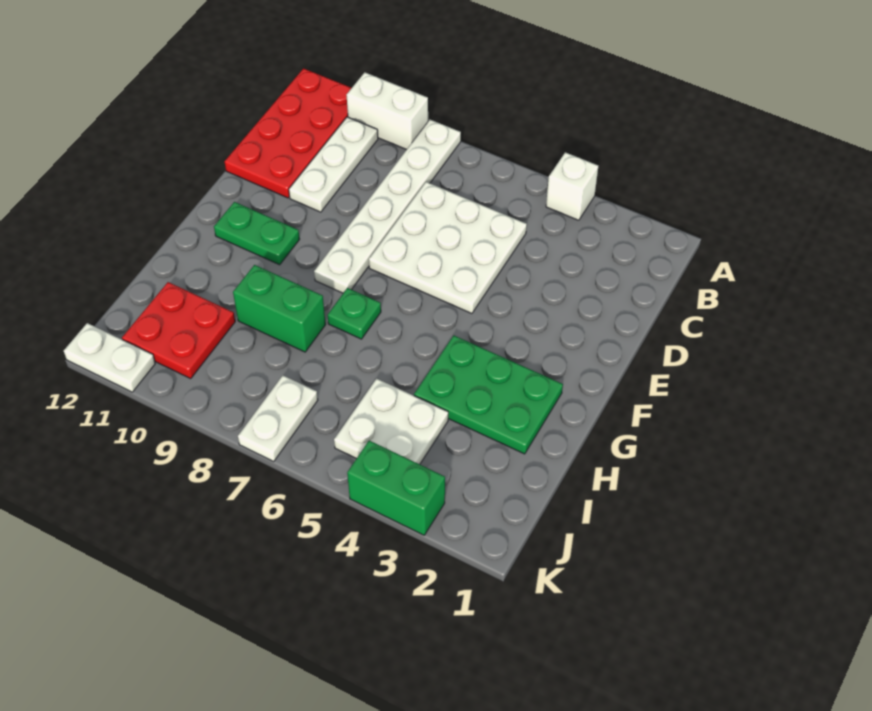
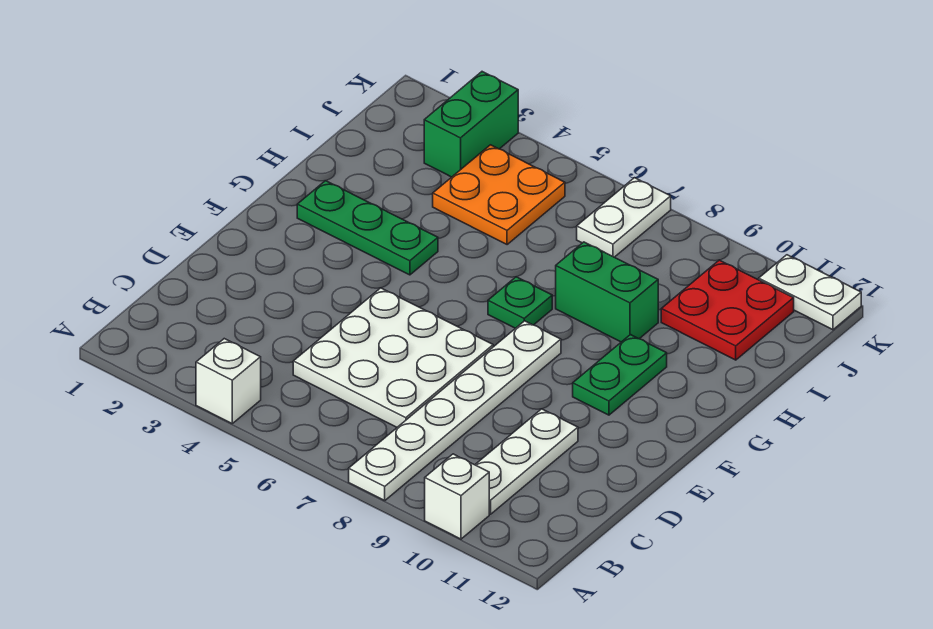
white 1x2 brick [347,72,428,150] -> white 1x1 brick [425,454,489,539]
red 2x4 plate [225,68,351,198] -> none
green 1x2 plate [214,202,300,265] -> green 1x2 plate turned to [573,335,667,415]
green 2x3 plate [414,336,563,454] -> green 1x3 plate [297,181,438,275]
white 2x2 plate [334,379,448,464] -> orange 2x2 plate [433,145,565,245]
green 1x2 brick [347,441,445,535] -> green 1x2 brick turned to [424,72,518,177]

